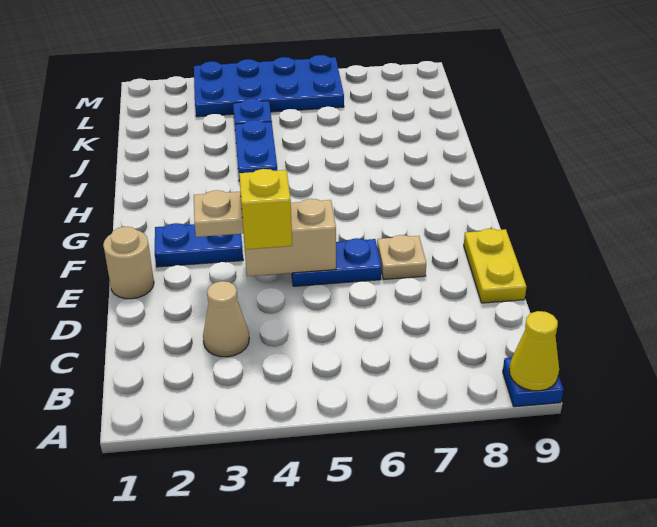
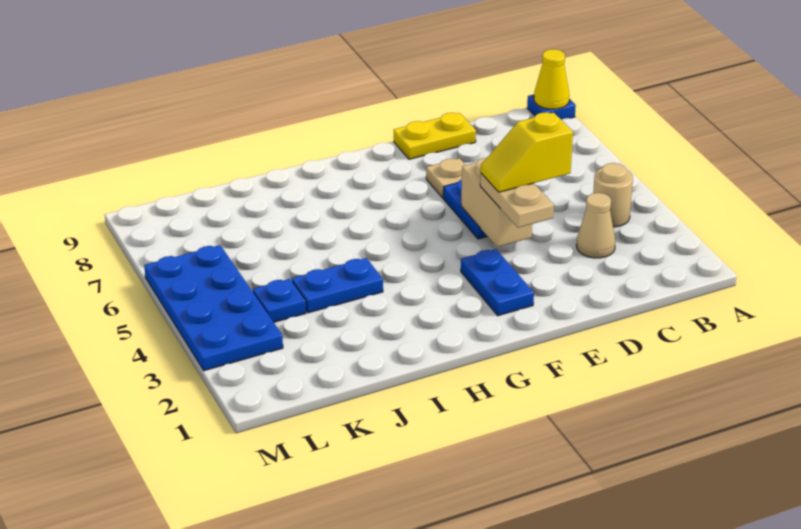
tan 1x1 round brick [103,227,154,299] -> tan 1x1 round brick moved to [593,163,633,227]

